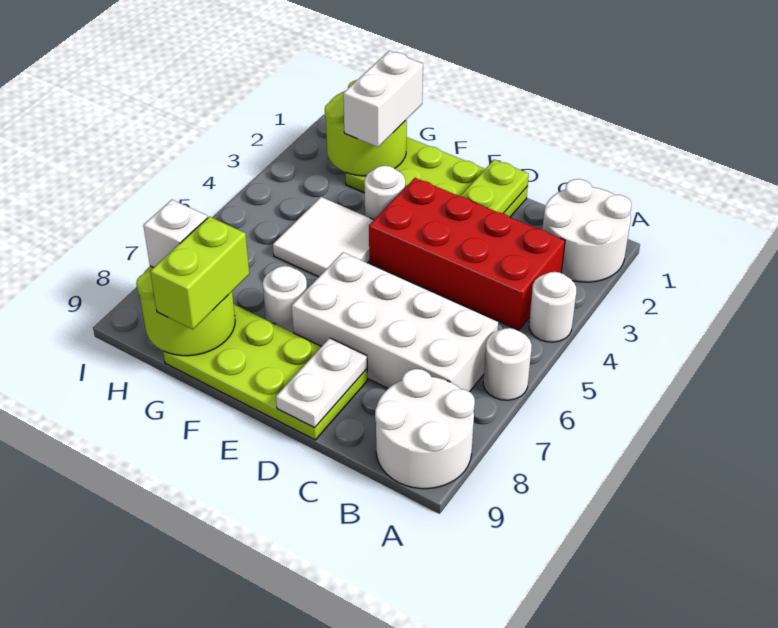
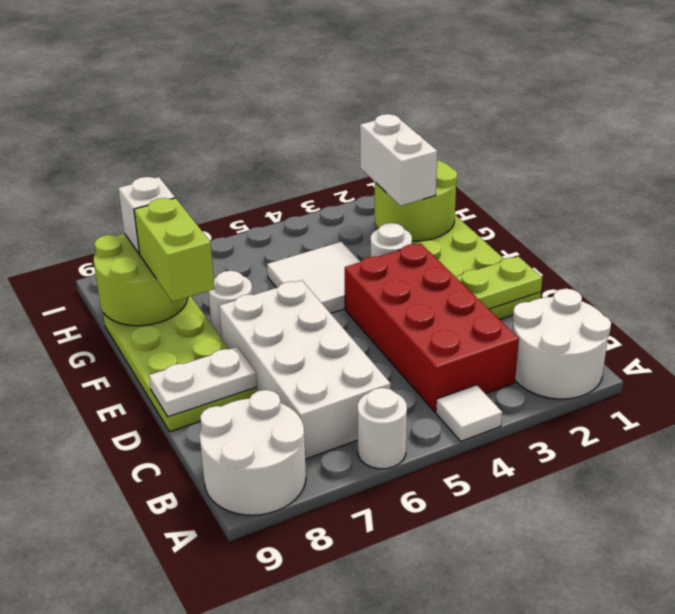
white 1x1 round brick [529,272,576,342] -> white 1x1 tile [436,385,502,441]
white 1x2 brick [343,51,423,147] -> white 1x2 brick turned to [360,114,437,206]
lime 1x2 brick [150,217,249,329] -> lime 1x2 brick turned to [134,198,215,302]

